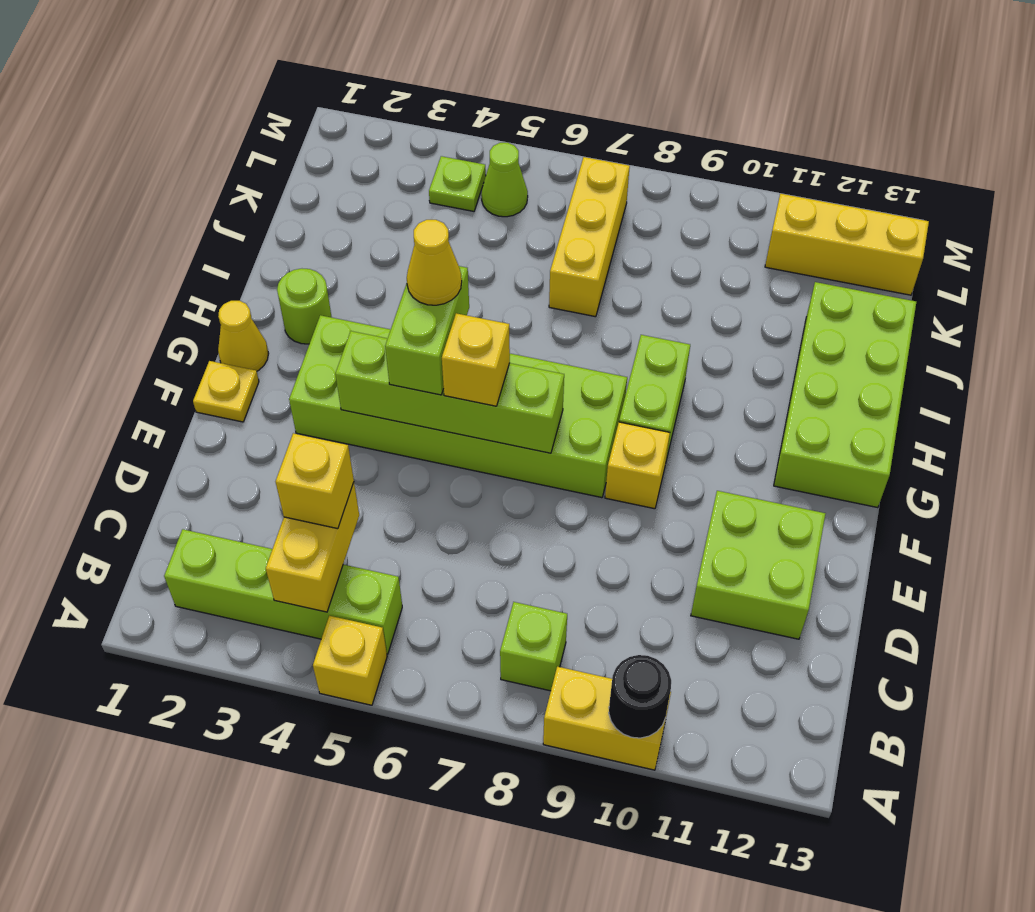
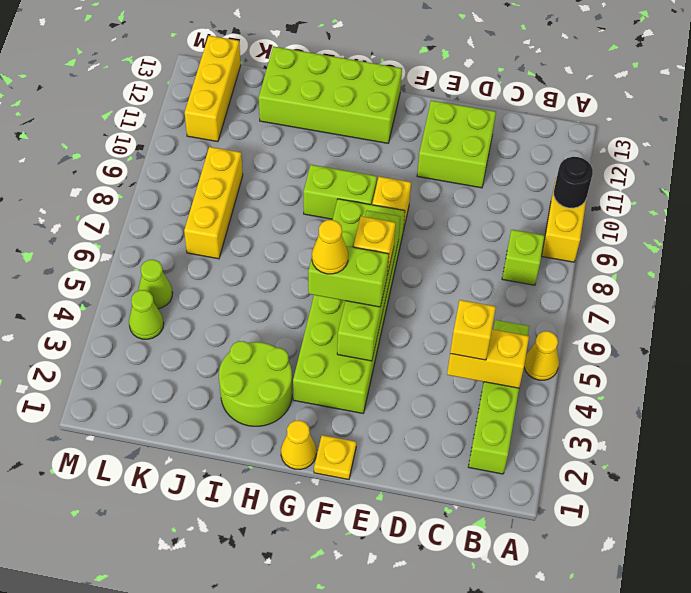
yellow 1x1 brick [313,616,387,705] -> yellow 1x1 cone [524,331,559,380]
lime 1x1 round brick [277,269,331,344] -> lime 2x2 round brick [219,341,292,426]
yellow 1x3 brick [549,157,630,317] -> yellow 1x3 brick turned to [184,147,243,259]
lime 1x1 plate [429,156,486,211] -> lime 1x1 cone [129,290,164,339]

